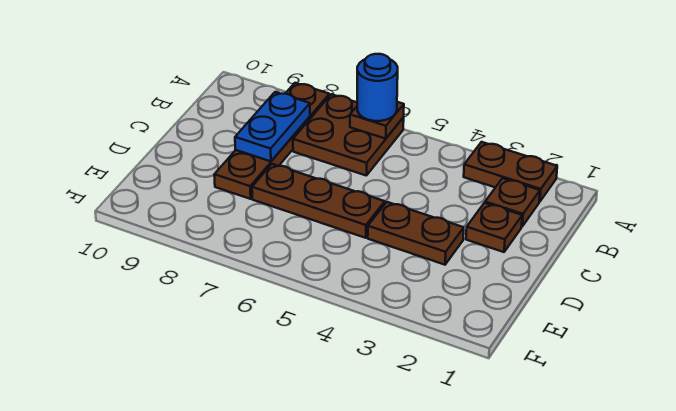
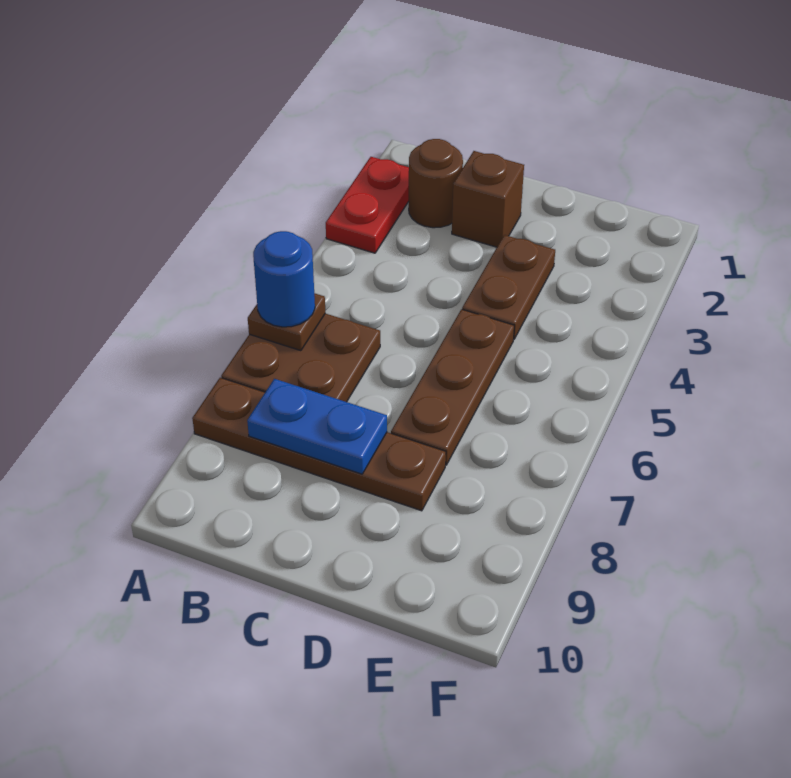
brown 1x2 plate [464,142,557,202] -> red 1x2 plate [326,157,409,253]
brown 1x1 plate [485,178,540,226] -> brown 1x1 round brick [409,139,463,228]
brown 1x1 plate [466,203,522,252] -> brown 1x1 brick [452,151,524,247]

